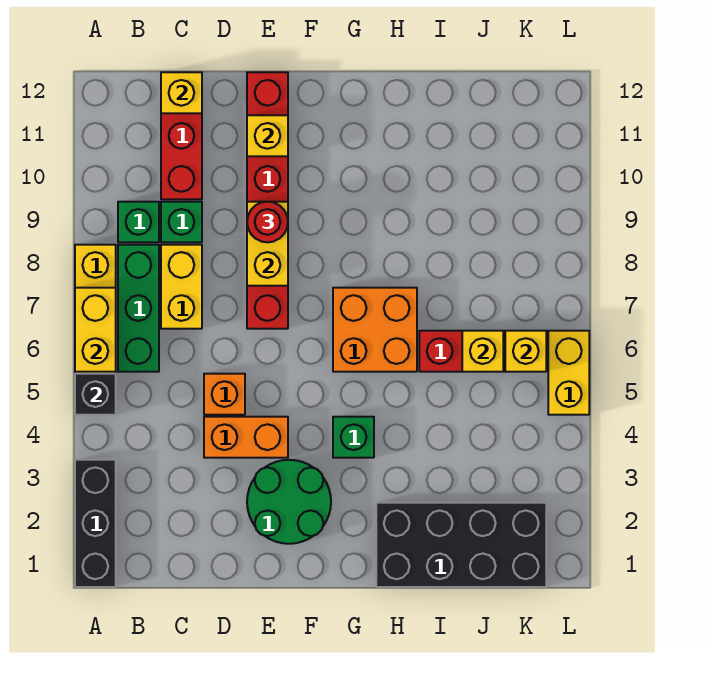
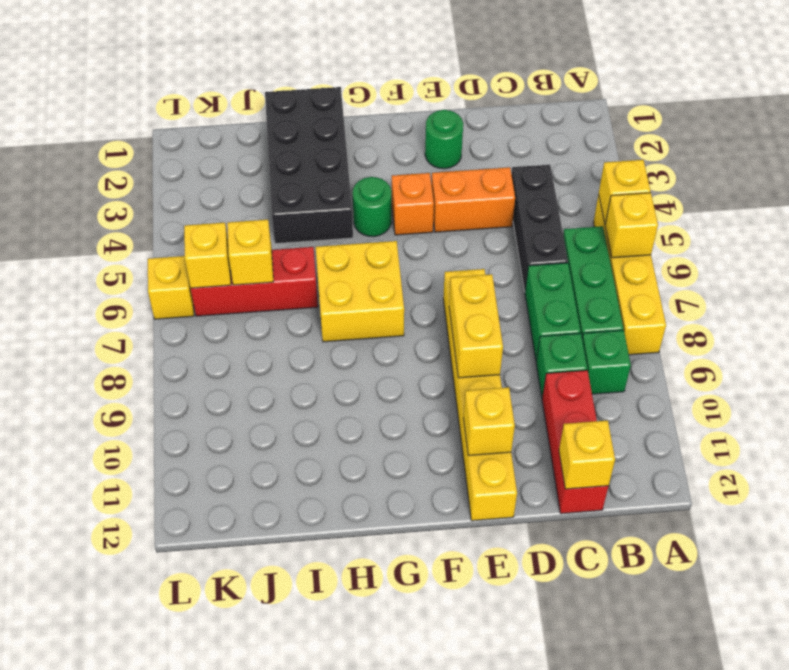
black 1x3 brick [75,460,116,587] -> black 1x3 brick moved to [512,165,568,291]
black 1x1 brick [75,374,116,415] -> yellow 1x1 brick [599,160,651,224]
yellow 1x2 brick [75,288,116,372] -> yellow 1x1 brick [605,193,658,258]
yellow 1x2 brick [161,245,202,329] -> green 1x2 brick [525,263,581,361]
orange 1x1 brick [204,374,245,415] -> orange 1x1 brick moved to [392,173,434,235]
green 2x2 round brick [247,460,331,544] -> green 1x1 round brick [425,110,463,169]
red 1x6 brick [247,72,288,329] -> yellow 1x6 brick [443,269,517,521]
red 1x1 round brick [247,202,288,242] -> none
green 1x1 brick [333,417,374,458] -> green 1x1 round brick [353,177,391,237]
orange 2x2 brick [333,288,417,372] -> yellow 2x2 brick [316,241,404,342]
black 2x4 brick [376,503,546,587] -> black 2x4 brick turned to [265,87,353,244]
yellow 1x2 brick [548,331,589,415] -> yellow 1x1 brick [148,256,194,319]

